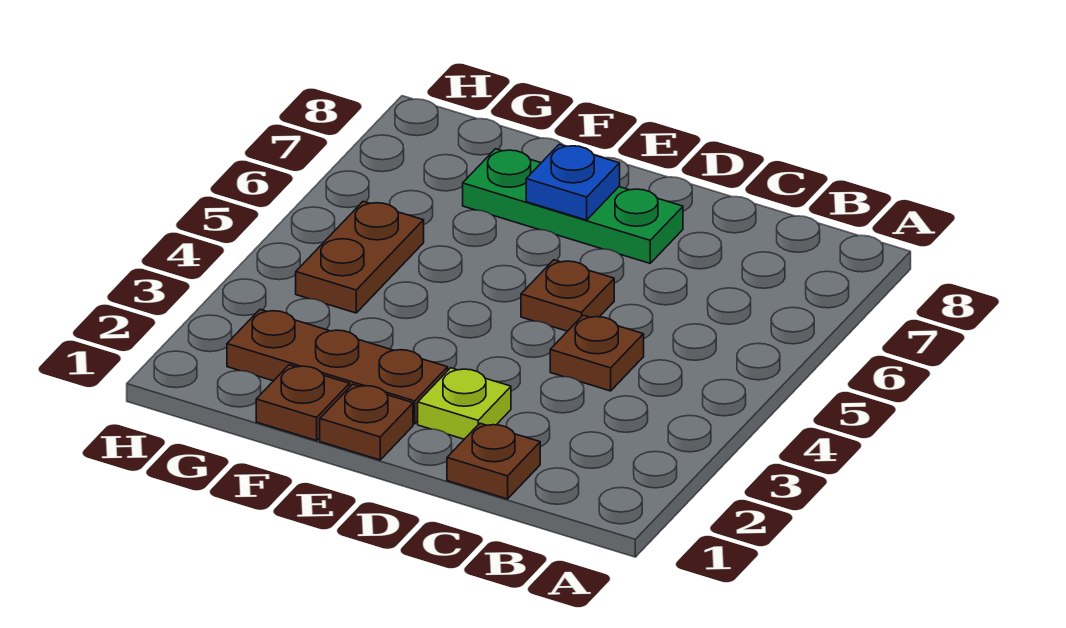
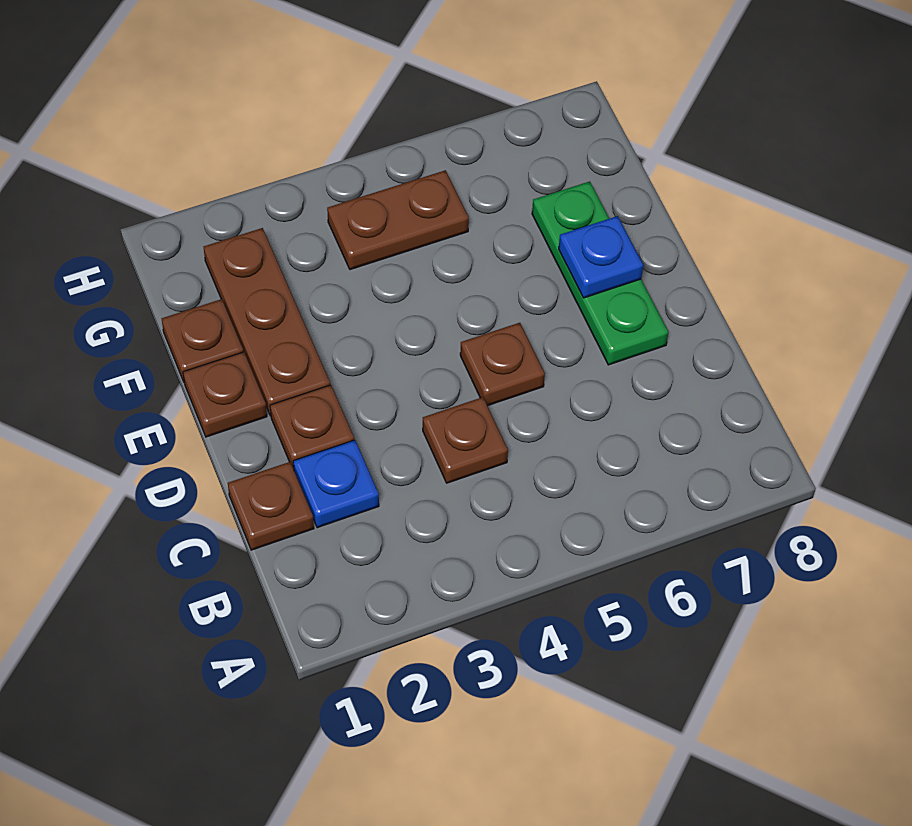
none -> blue 1x1 plate [293,440,379,528]
lime 1x1 plate [418,368,511,439] -> brown 1x1 plate [270,385,354,470]

